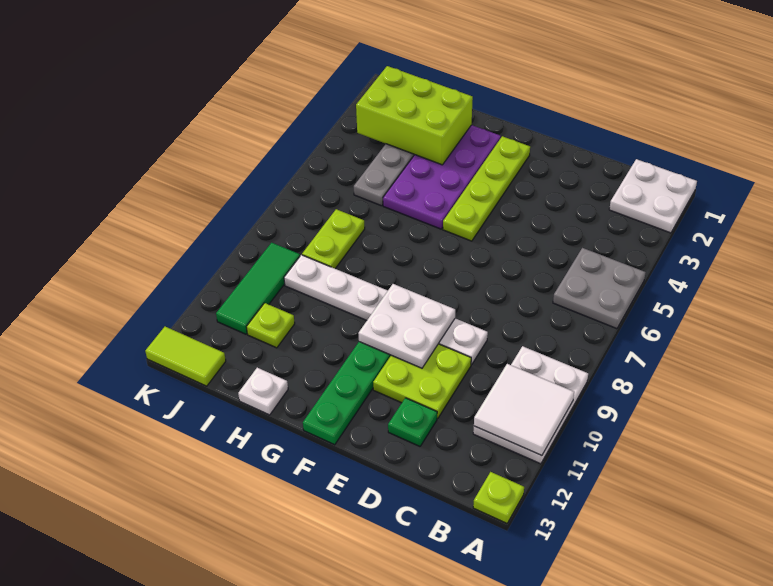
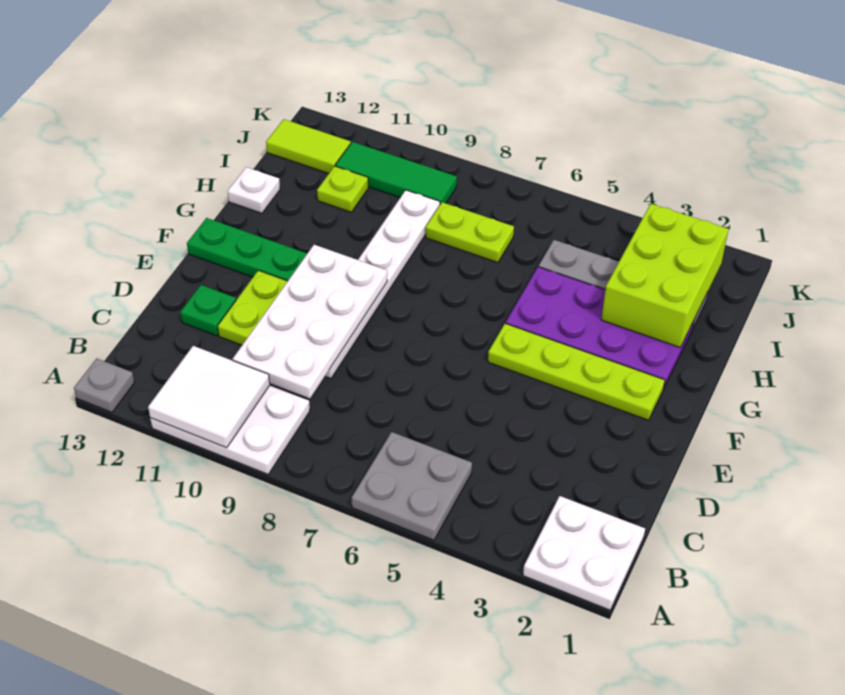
lime 1x1 plate [473,472,524,523] -> grey 1x1 plate [74,359,134,412]
white 2x2 plate [358,284,455,368] -> white 2x4 plate [233,245,387,398]
lime 1x2 tile [145,327,226,386] -> lime 1x2 tile turned to [266,119,351,173]

